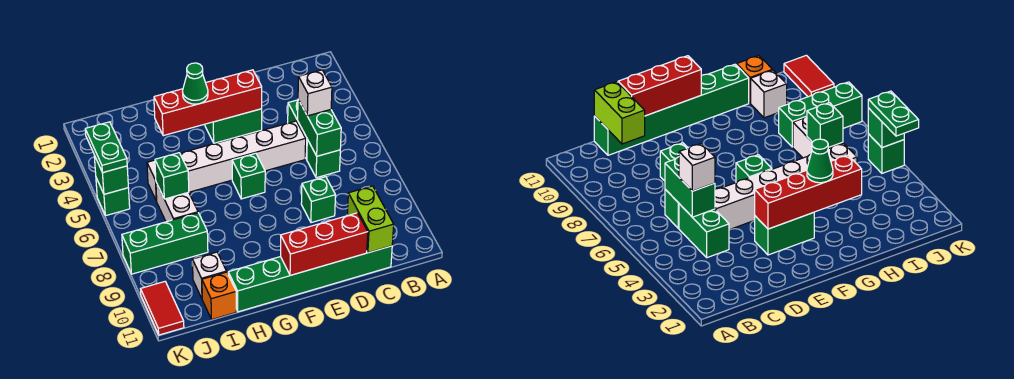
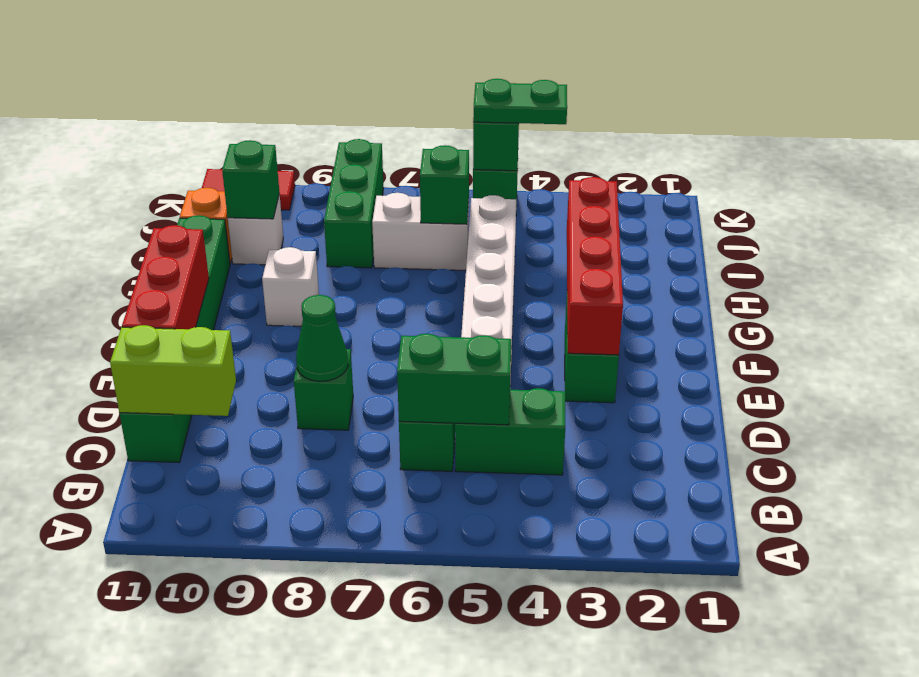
white 1x1 brick [298,70,332,116] -> white 1x1 brick moved to [262,247,319,326]
green 1x1 brick [232,153,265,199] -> green 1x1 brick moved to [222,140,279,219]
green 1x1 cone [183,63,208,104] -> green 1x1 cone moved to [296,295,348,381]

